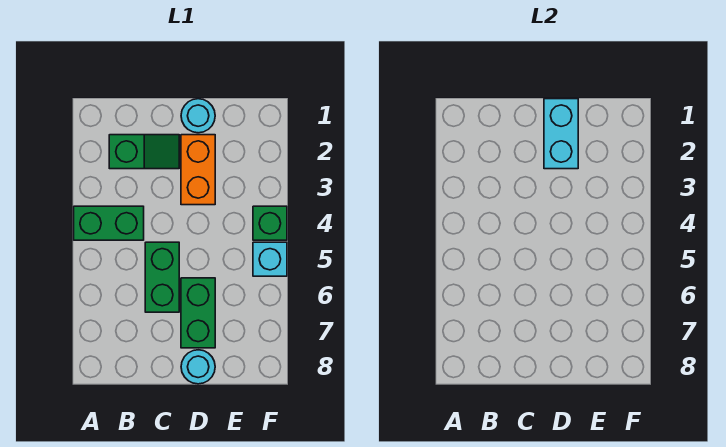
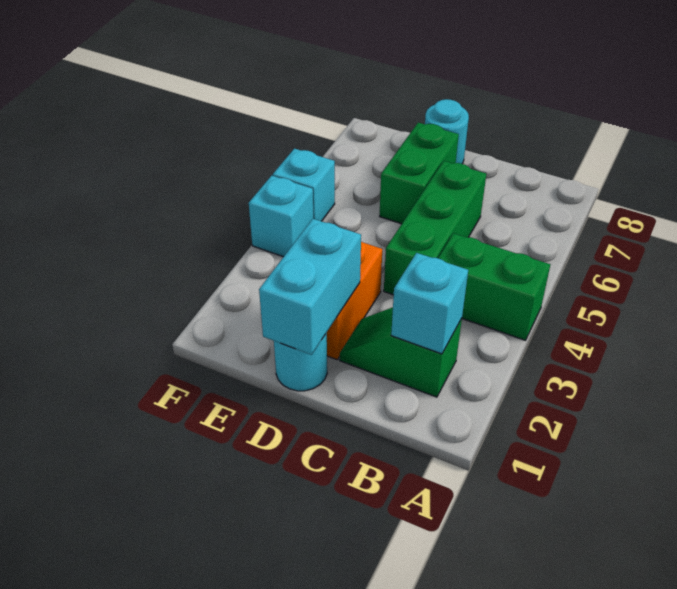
none -> cyan 1x1 brick [391,253,468,354]
green 1x2 brick [145,242,179,312] -> green 1x3 brick [384,161,486,295]
green 1x1 brick [253,206,287,240] -> cyan 1x1 brick [249,176,314,257]

